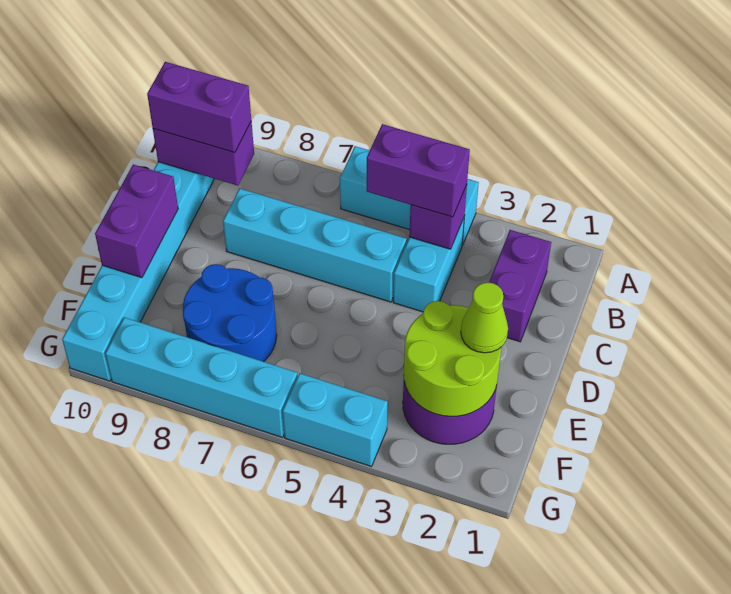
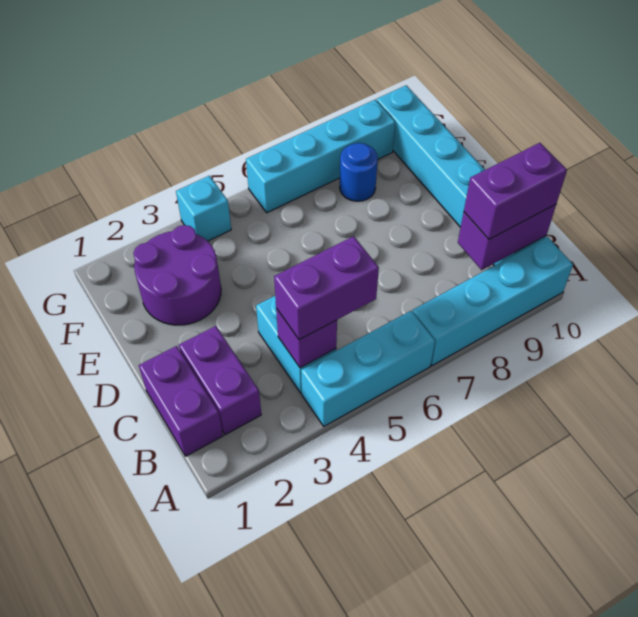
cyan 1x4 brick [223,188,407,302] -> cyan 1x4 brick moved to [413,237,573,366]
purple 1x2 brick [95,164,178,278] -> purple 1x2 brick moved to [139,346,223,456]
lime 2x2 round brick [404,301,501,416] -> none
lime 1x1 cone [461,282,508,353] -> none
blue 2x2 round brick [183,264,277,362] -> blue 1x1 round brick [340,143,378,201]
cyan 1x2 brick [283,373,388,467] -> cyan 1x1 brick [176,176,231,241]

